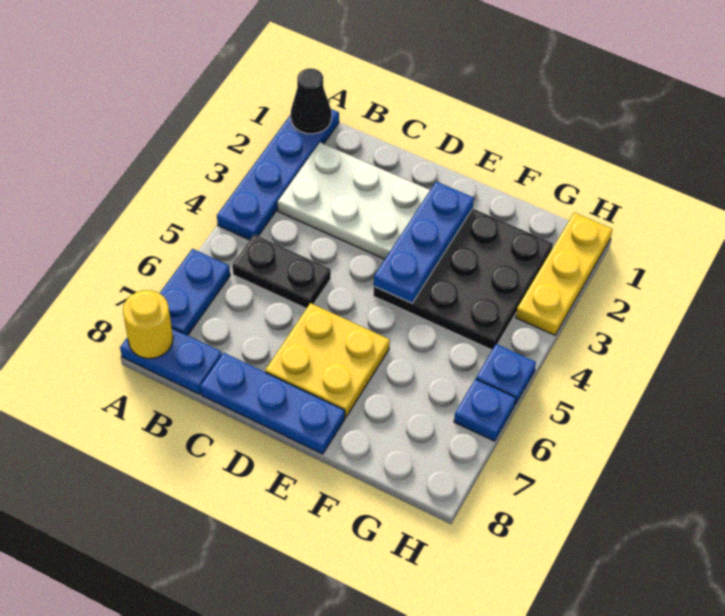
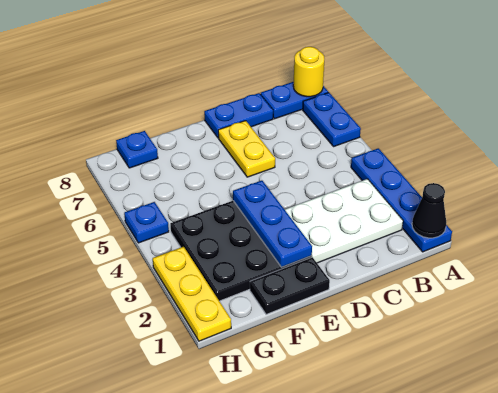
black 1x2 plate [232,234,331,309] -> black 1x2 plate moved to [250,257,330,314]
blue 1x3 plate [200,353,345,454] -> blue 1x2 plate [204,93,273,138]
yellow 2x2 plate [265,303,390,418] -> yellow 1x2 plate [218,121,275,177]
blue 1x1 plate [454,379,516,441] -> blue 1x1 plate moved to [116,131,158,168]

